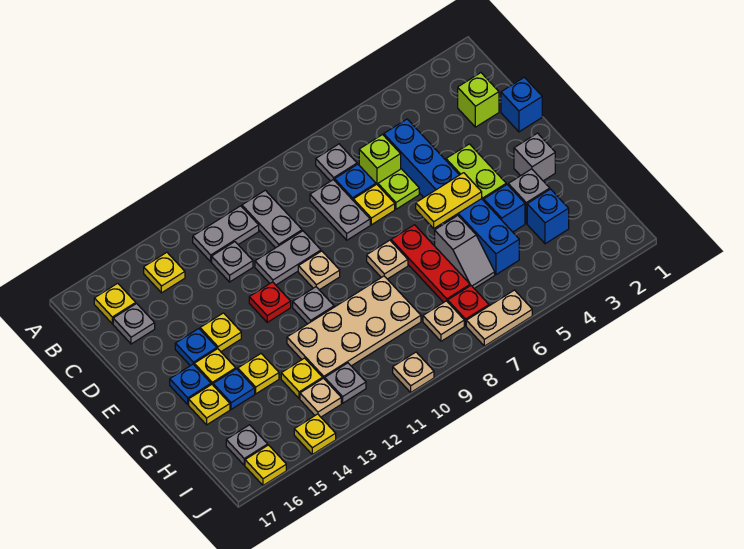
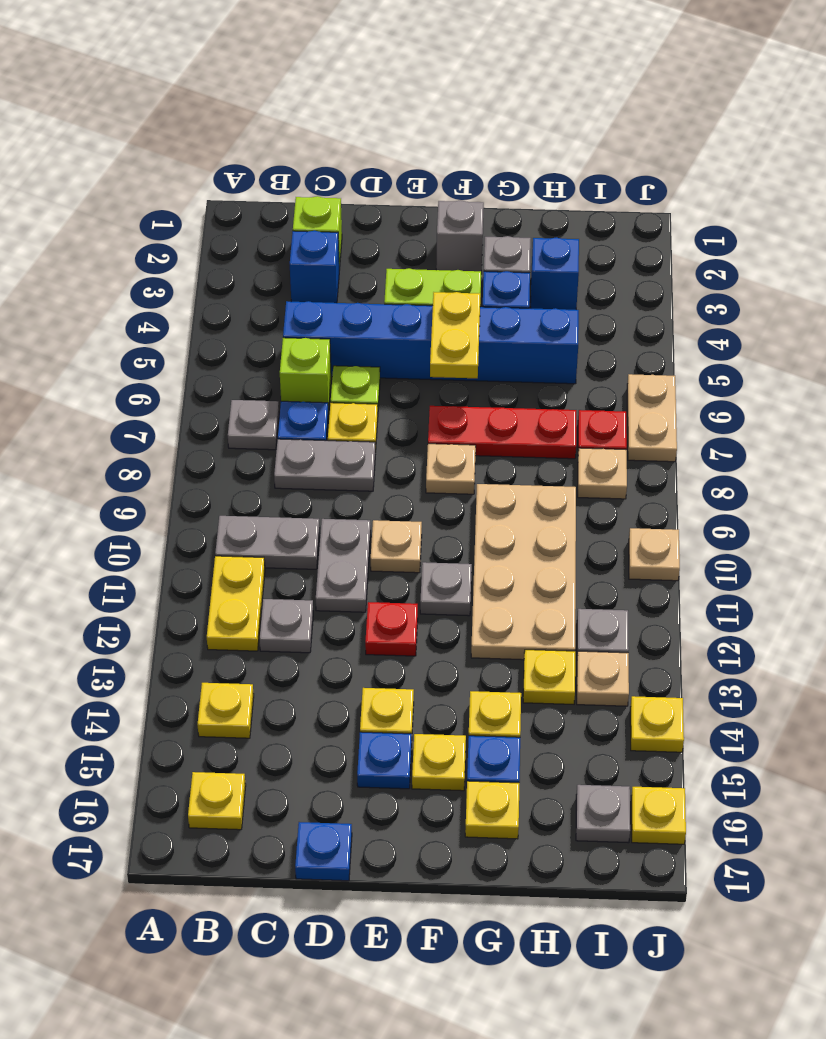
grey 1x2 plate [193,206,259,262] -> yellow 1x2 plate [207,556,265,651]
grey 1x1 plate [113,304,155,344] -> none
blue 1x1 brick [501,77,542,132] -> blue 1x1 brick moved to [290,231,339,303]
blue 1x1 plate [170,364,211,404] -> blue 1x1 plate moved to [295,822,352,881]
grey 1x2 slope [435,216,495,288] -> none

